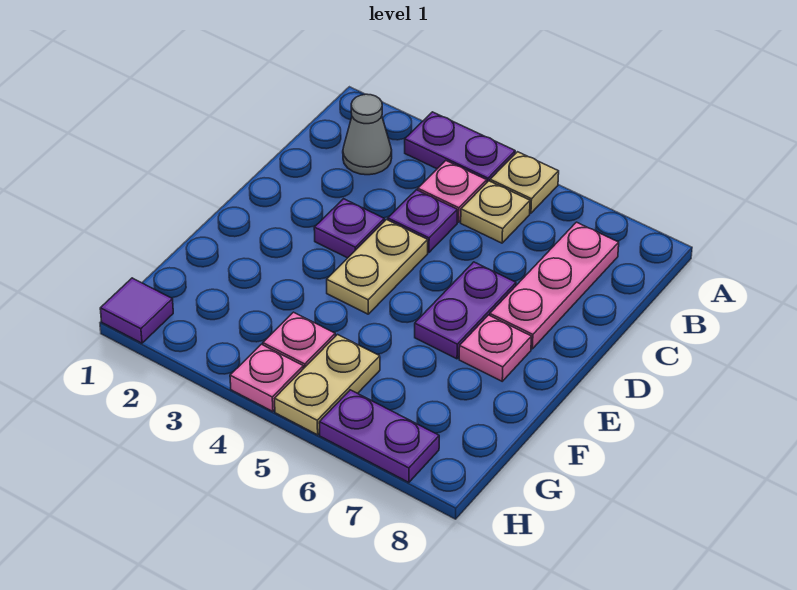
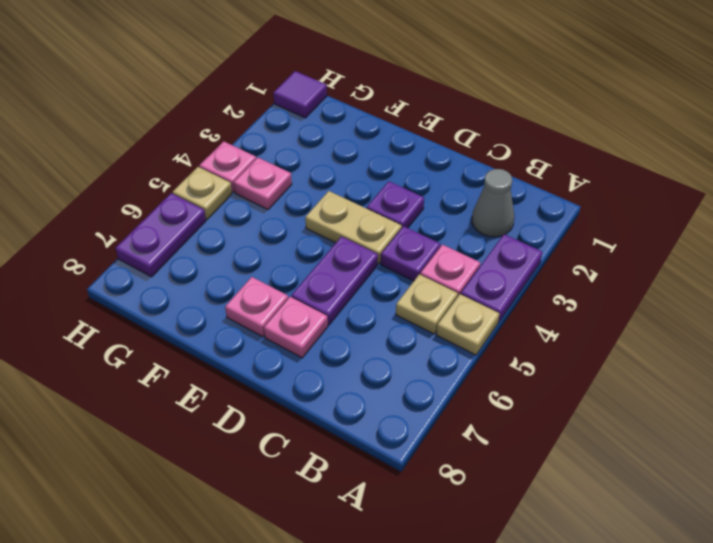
pink 1x3 plate [490,222,619,349] -> pink 1x1 plate [264,297,328,358]
purple 1x2 plate [415,262,516,359] -> purple 1x2 plate turned to [291,237,378,325]
tan 1x2 plate [275,335,380,435] -> tan 1x1 plate [173,167,232,219]

